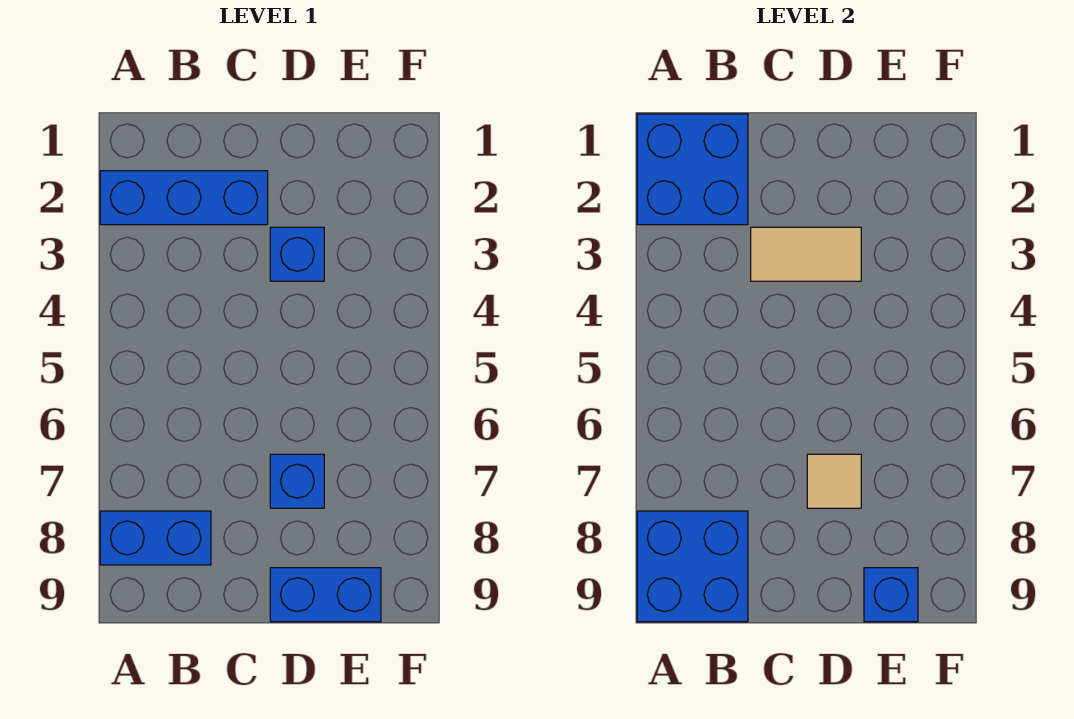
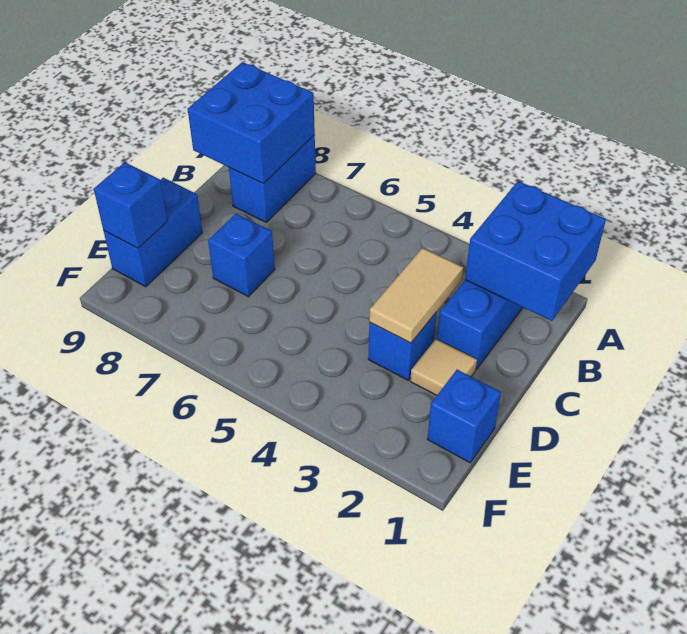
tan 1x1 tile [807,454,861,508] -> tan 1x1 tile moved to [410,339,477,395]
none -> blue 1x1 brick [427,370,501,463]

